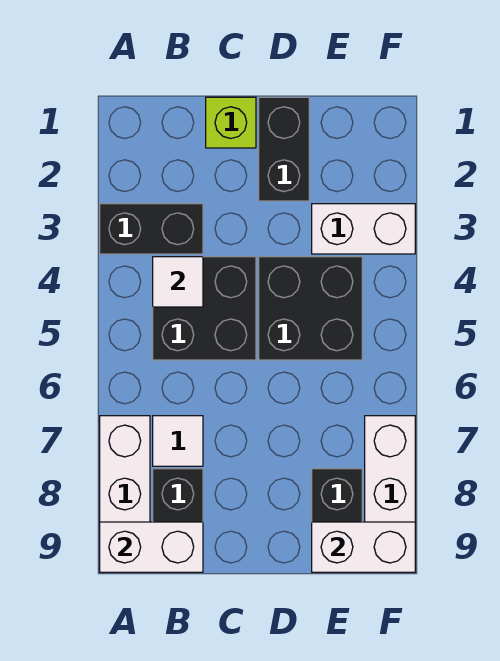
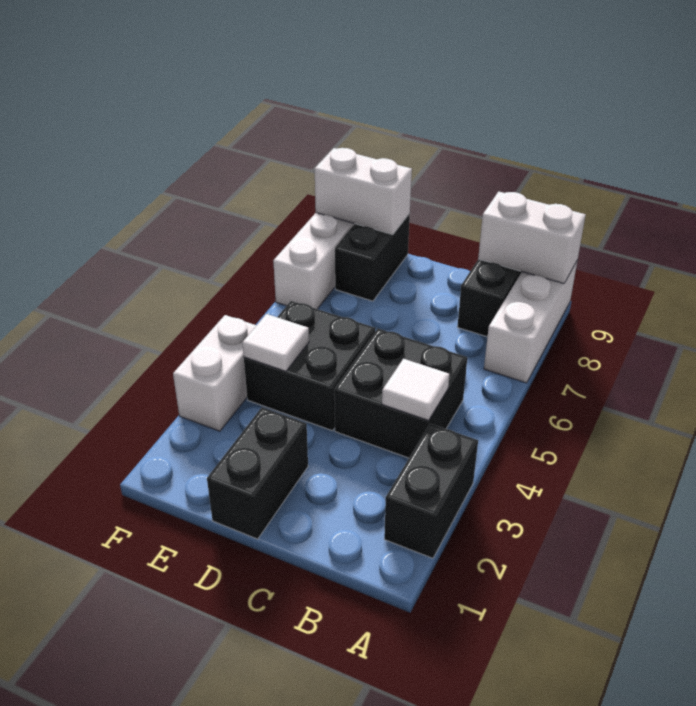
black 1x2 brick [100,204,203,254] -> black 1x2 brick turned to [384,424,478,558]
white 1x1 tile [153,416,203,466] -> white 1x1 tile moved to [242,314,309,371]
lime 1x1 brick [206,97,256,148] -> none
white 1x2 brick [312,204,415,254] -> white 1x2 brick turned to [173,315,256,431]

